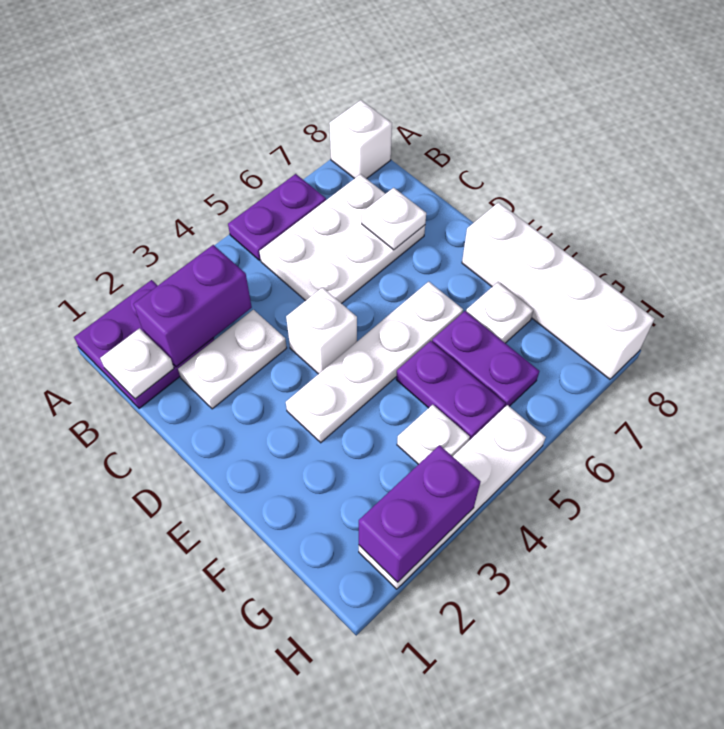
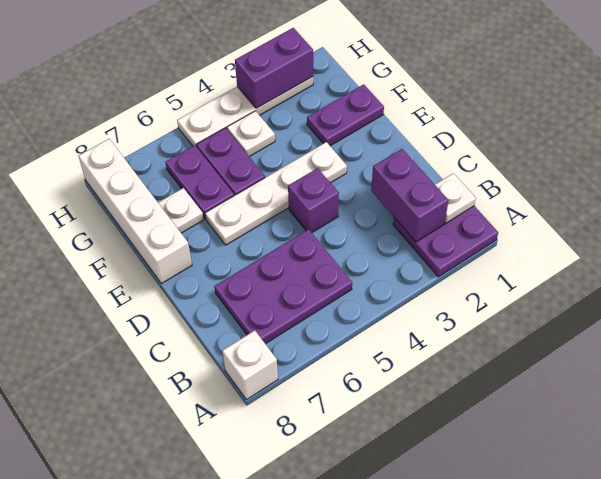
purple 1x2 plate [228,174,326,260] -> purple 1x2 plate moved to [307,84,384,146]
purple 1x2 brick [133,245,252,367] -> purple 1x2 brick turned to [371,149,448,242]
white 2x3 plate [259,174,425,304] -> purple 2x3 plate [214,229,352,344]
white 1x2 plate [178,310,287,409] -> none
white 1x1 plate [362,188,426,250] -> none
white 1x1 brick [286,288,357,374] -> purple 1x1 brick [288,168,339,233]

